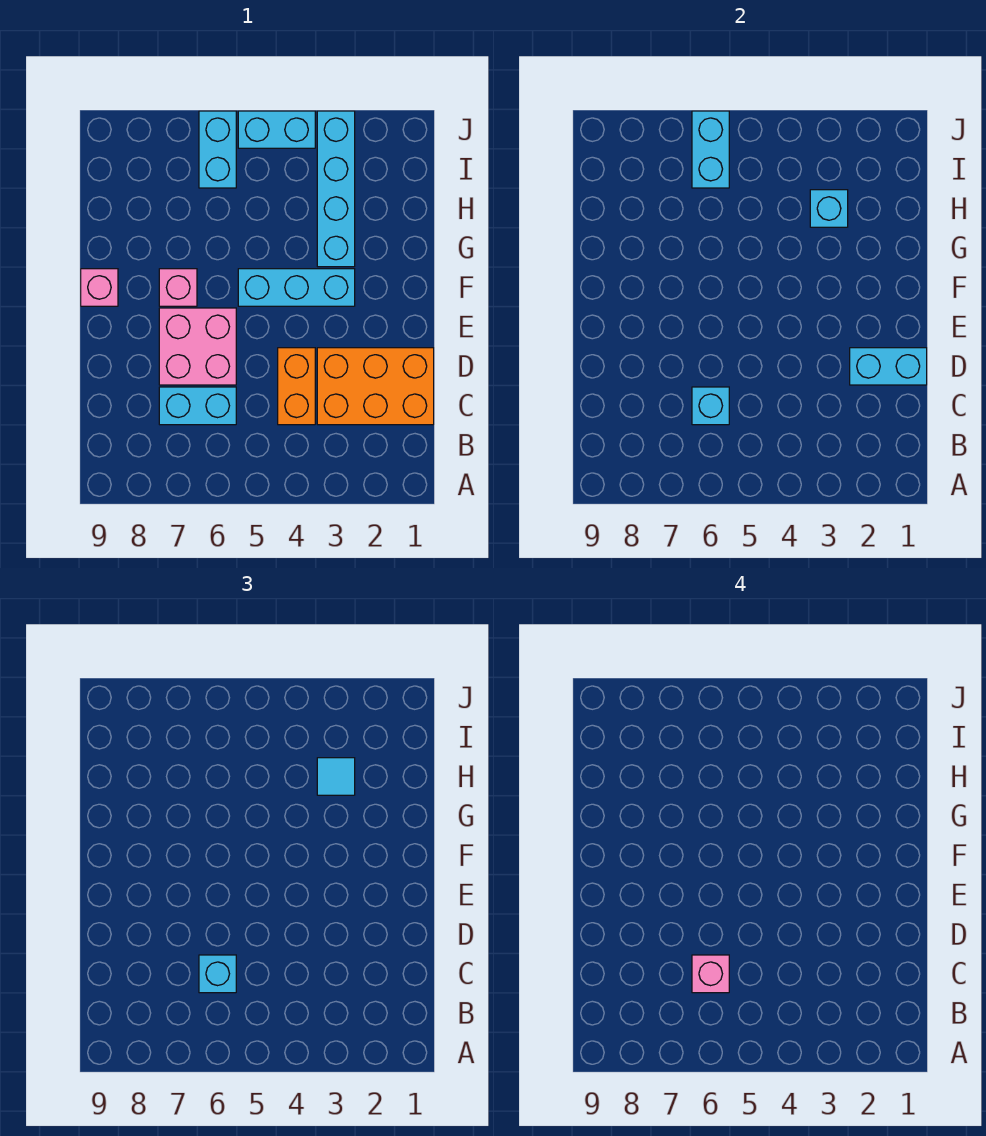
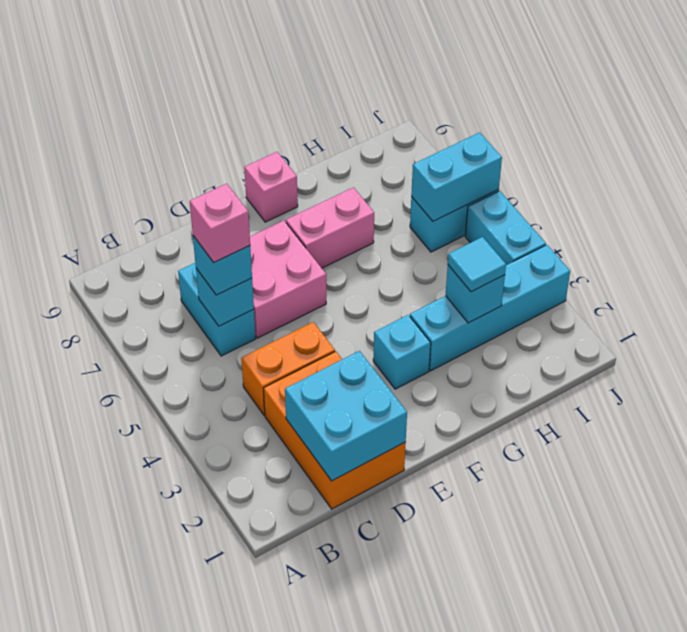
cyan 1x2 brick [850,348,927,385] -> cyan 2x2 brick [285,351,407,481]
cyan 1x3 brick [238,269,355,306] -> cyan 1x1 brick [373,315,431,389]
pink 1x1 brick [159,269,197,306] -> pink 1x2 brick [286,187,374,268]

